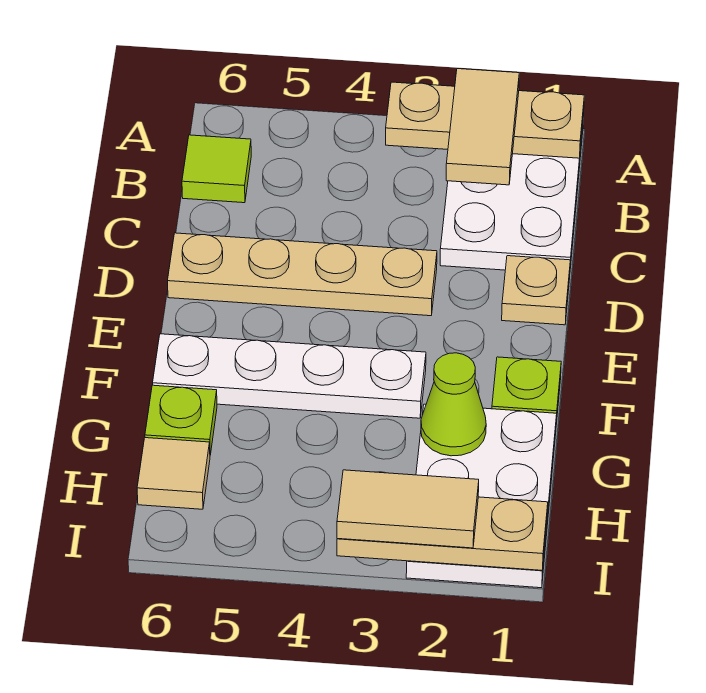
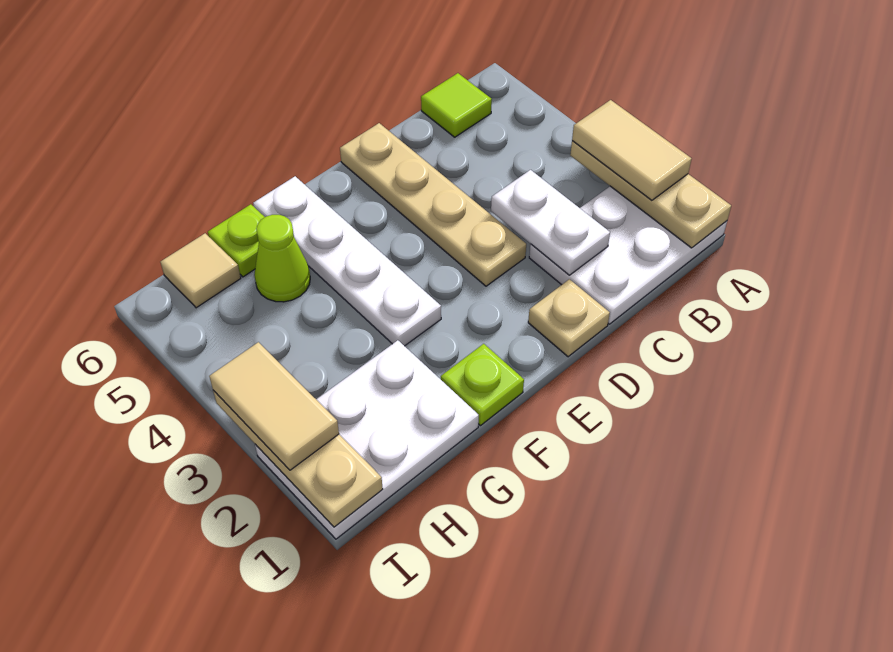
tan 1x2 tile [446,69,519,185] -> tan 1x2 tile turned to [572,100,691,200]
none -> white 1x2 plate [491,170,610,275]
lime 1x1 cone [421,353,486,456] -> lime 1x1 cone moved to [254,215,310,302]

